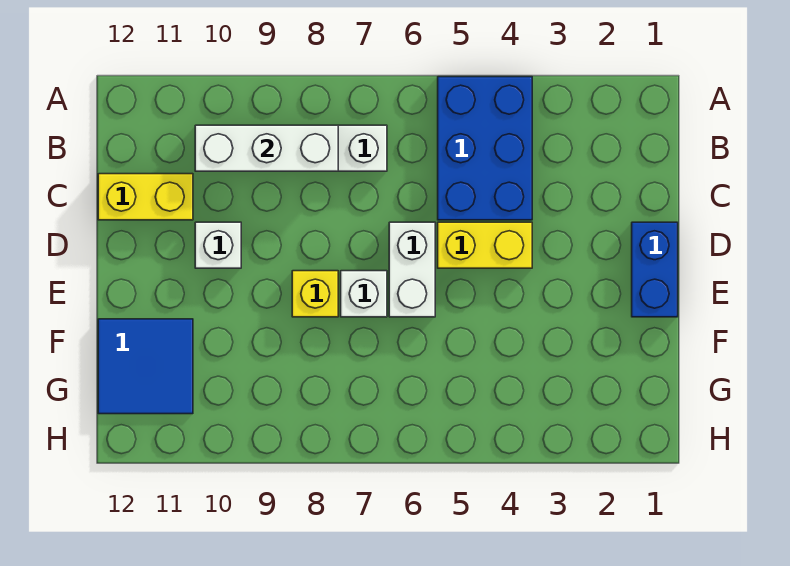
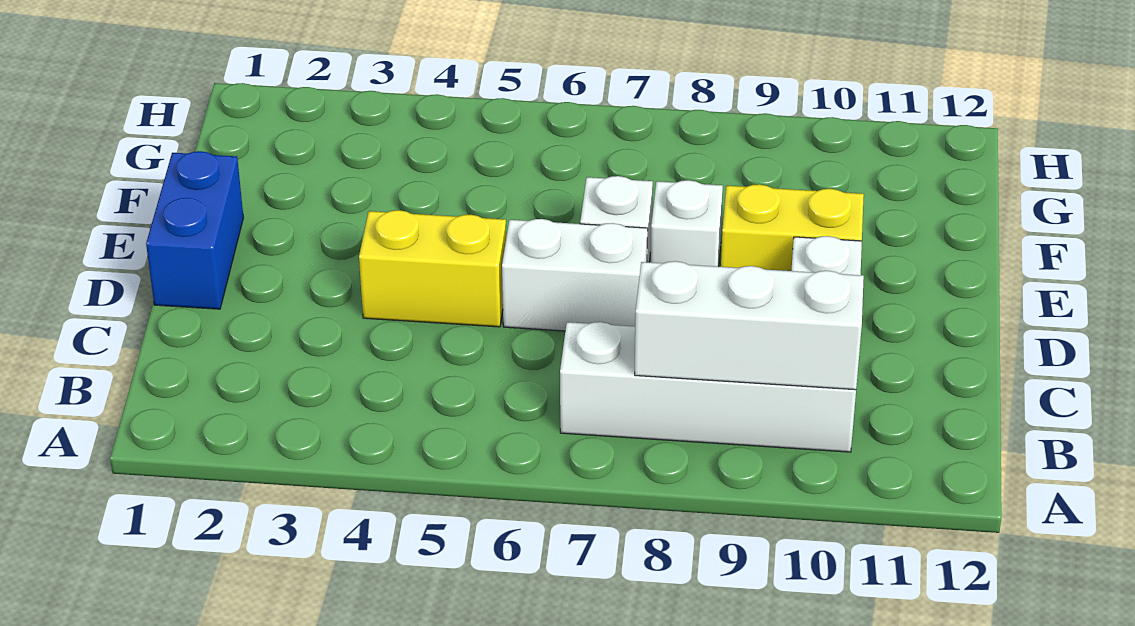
blue 2x3 brick [438,77,532,220] -> none
yellow 1x2 brick [98,174,193,220] -> yellow 1x2 brick moved to [721,184,864,271]
white 1x2 brick [389,222,435,317] -> white 1x2 brick turned to [502,219,648,331]
yellow 1x1 brick [292,271,338,317] -> white 1x1 brick [651,180,723,267]
blue 2x2 tile [98,319,193,414] -> none

